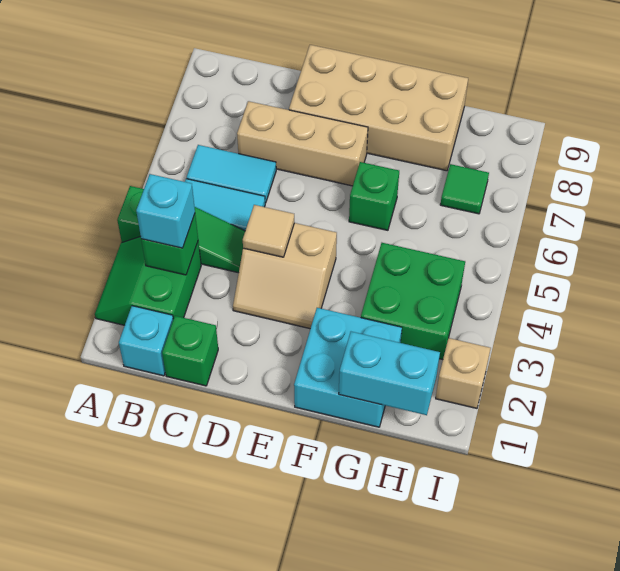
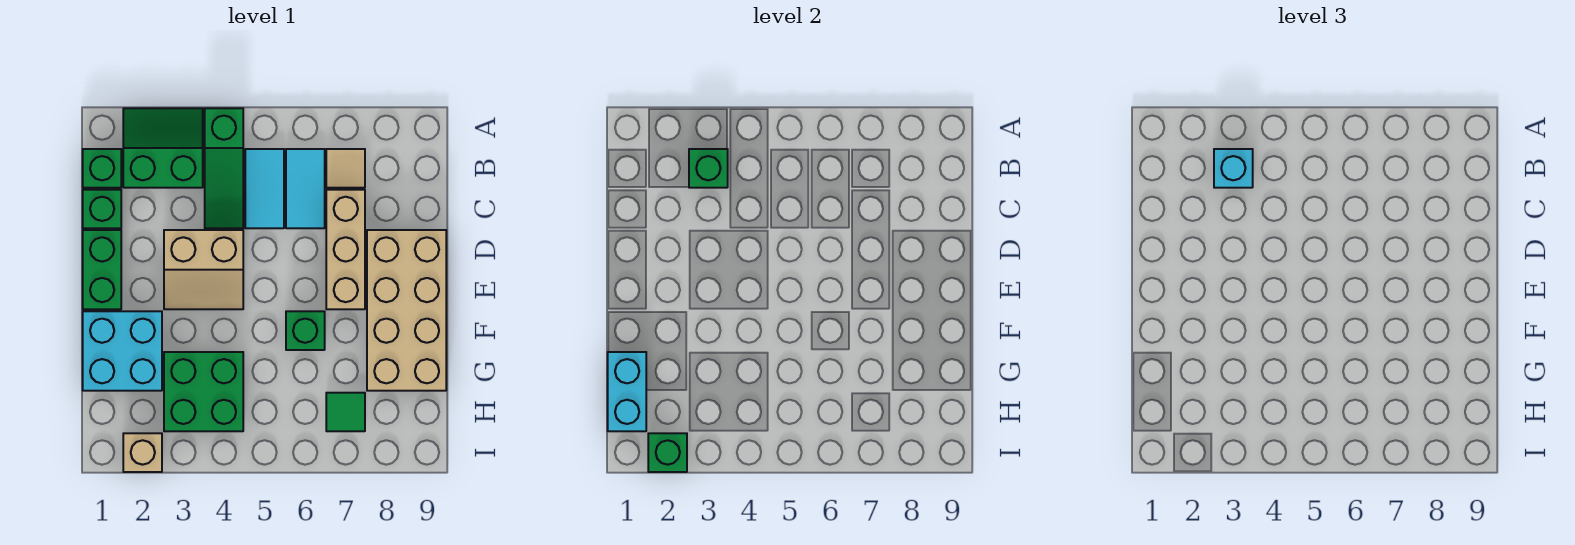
cyan 1x1 brick [119,306,173,376] -> green 1x1 brick [83,149,121,188]
none -> green 1x2 brick [83,230,121,309]
tan 2x2 slope [233,223,337,329] -> tan 2x2 slope turned to [164,230,243,309]
tan 1x1 tile [243,205,294,257] -> tan 1x1 tile moved to [326,149,365,188]
none -> green 1x1 brick [648,433,687,472]

